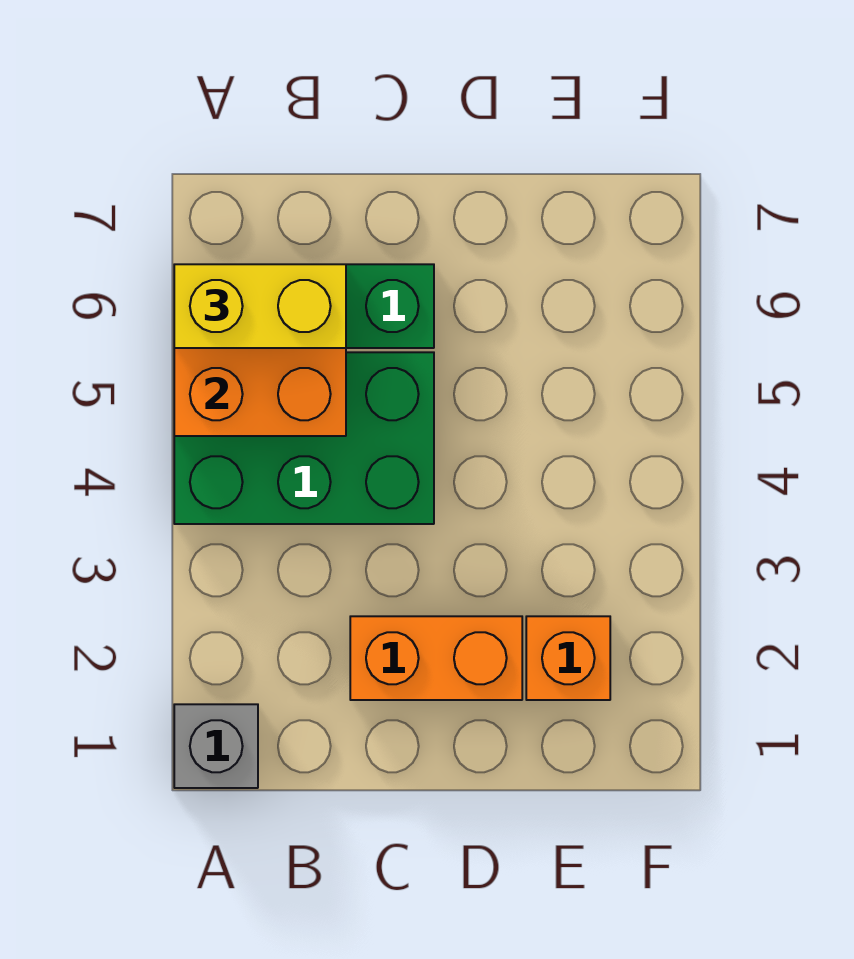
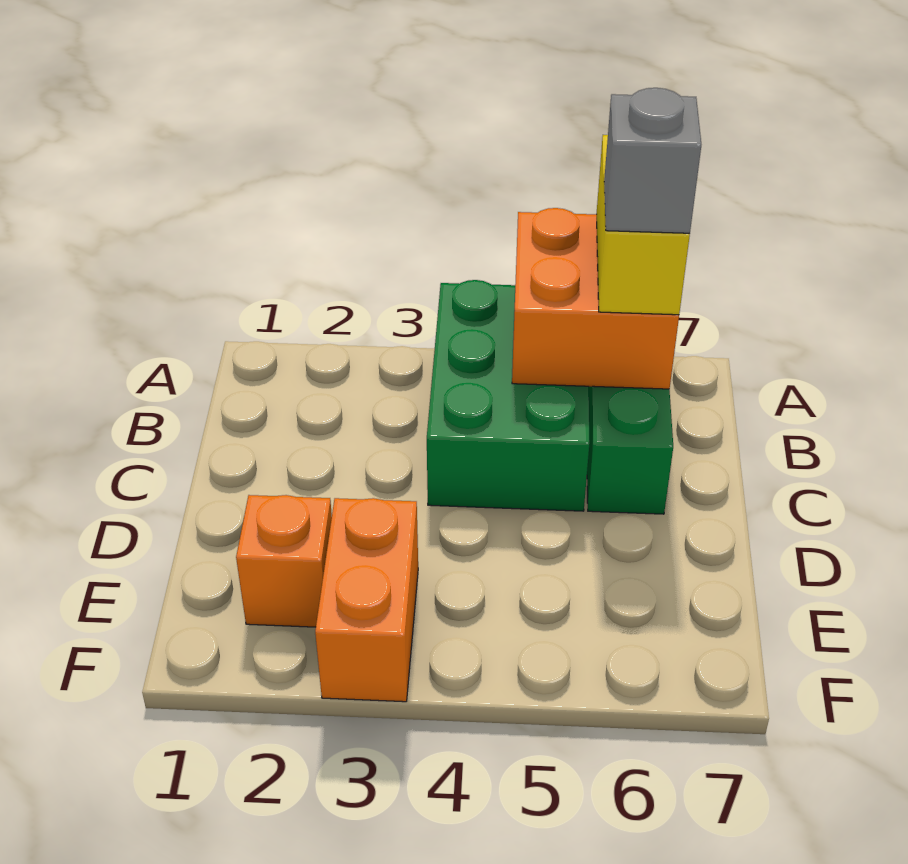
grey 1x1 brick [174,704,258,788] -> grey 1x1 brick moved to [604,88,701,233]
orange 1x2 brick [350,616,522,700] -> orange 1x2 brick moved to [315,498,418,702]

